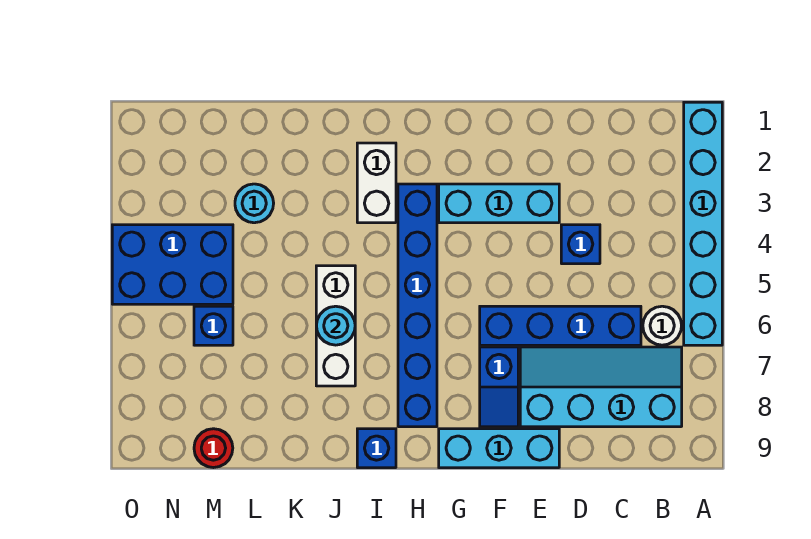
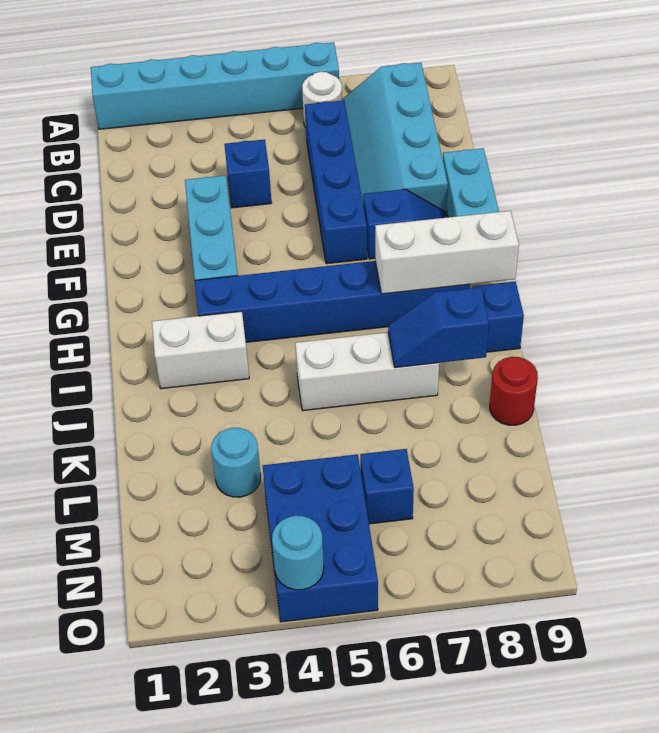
none -> white 1x3 brick [375,211,519,294]
cyan 1x1 round brick [316,306,355,345] -> cyan 1x1 round brick moved to [272,516,324,590]
none -> blue 1x2 slope [388,287,489,368]
red 1x1 round brick [194,429,233,468] -> red 1x1 round brick moved to [490,357,538,425]

